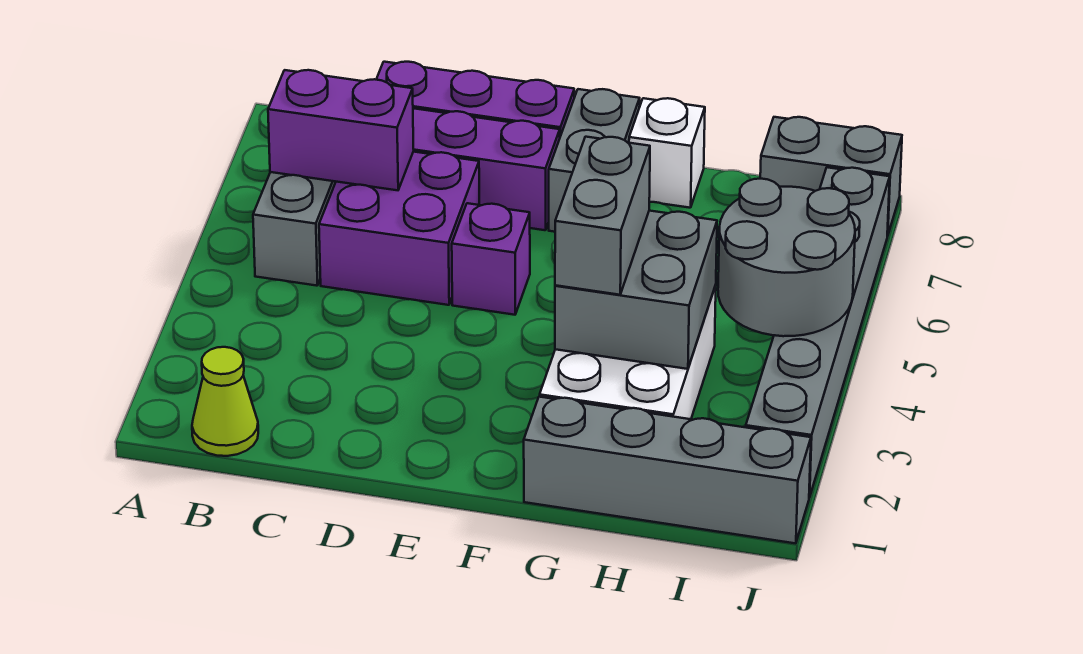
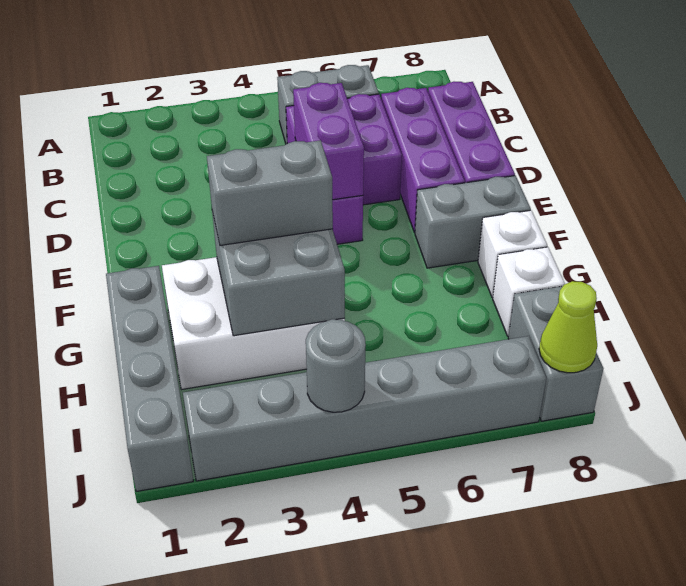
lime 1x1 cone [192,347,258,456] -> lime 1x1 cone moved to [539,281,597,373]
purple 1x2 brick [268,70,414,190] -> purple 1x2 brick moved to [293,83,364,200]
none -> white 1x1 brick [493,247,565,336]
grey 2x2 round brick [718,179,855,336] -> grey 1x1 round brick [306,319,366,412]

